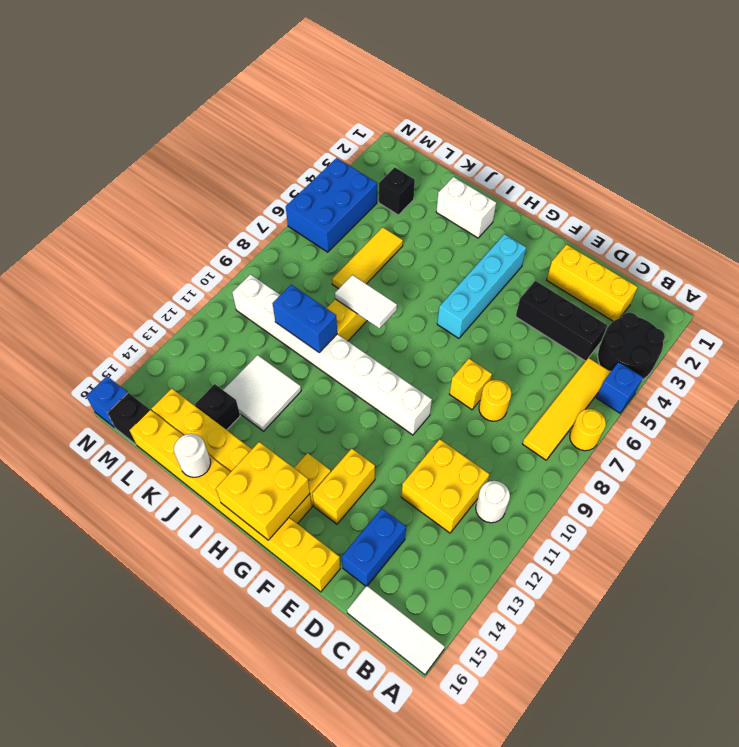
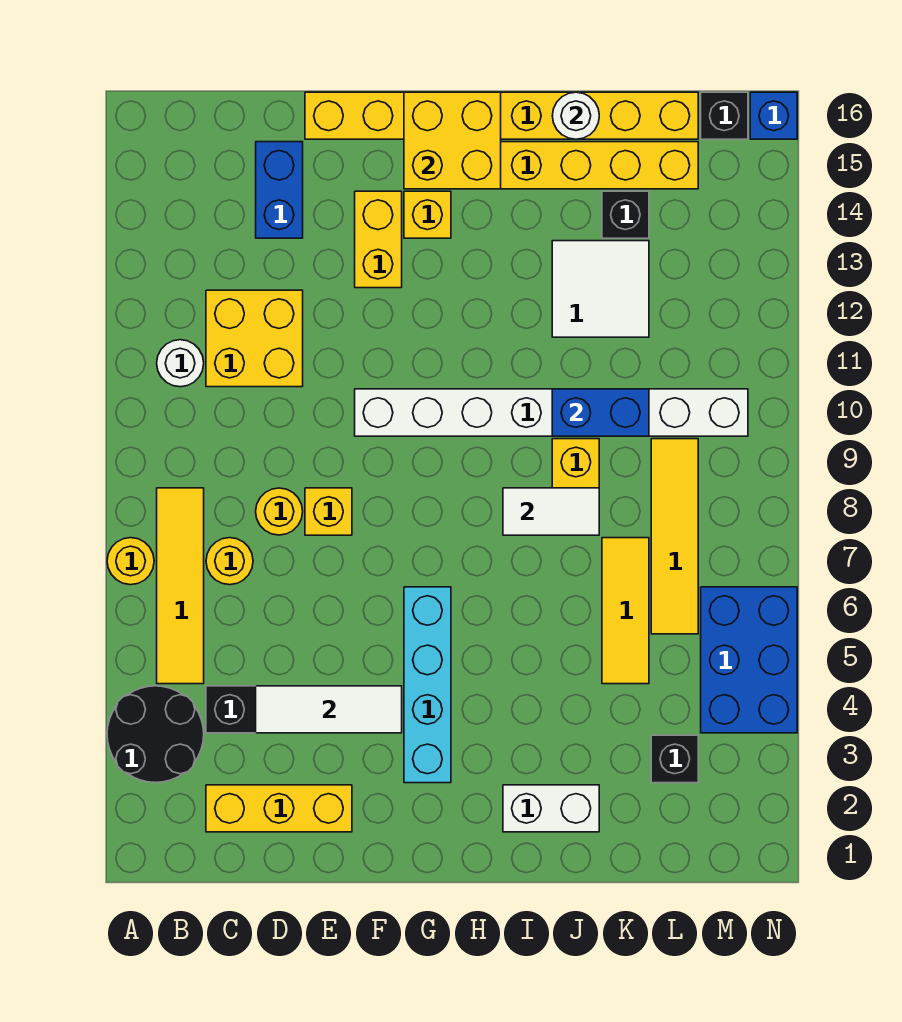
blue 1x1 brick [596,362,643,413] -> none
white 1x3 tile [347,586,445,675] -> white 1x3 tile moved to [256,686,402,733]
none -> yellow 1x1 round brick [206,538,253,585]
none -> yellow 1x4 tile [651,439,698,634]

